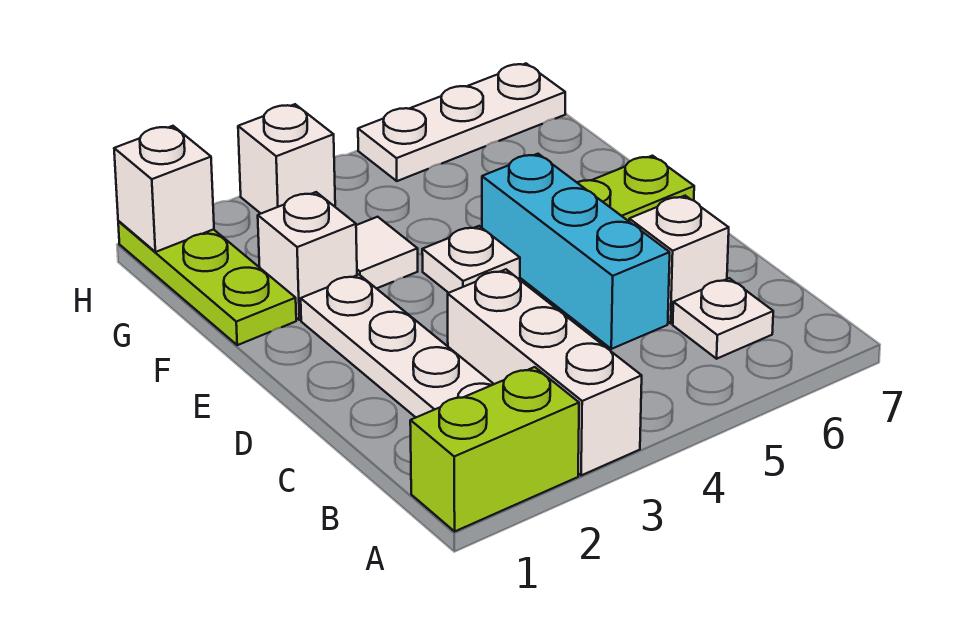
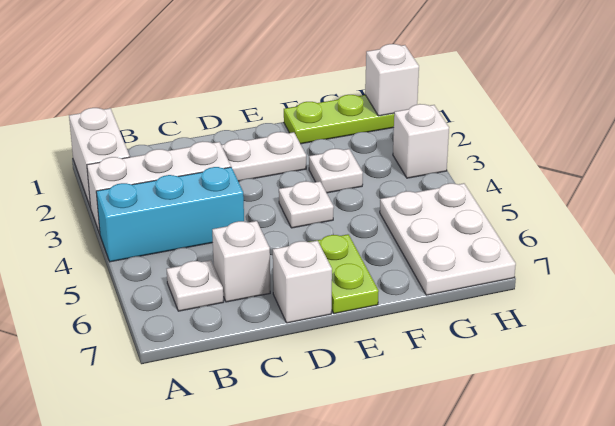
lime 1x2 brick [410,367,579,531] -> white 1x2 brick [69,108,130,207]
cyan 1x3 brick [482,154,670,349] -> cyan 1x3 brick moved to [96,167,244,262]
white 1x1 brick [258,192,357,320] -> white 1x1 brick moved to [273,241,332,323]
white 1x1 tile [356,217,418,289] -> white 1x1 plate [309,149,363,193]
white 1x3 plate [358,64,565,181] -> white 2x3 plate [380,183,516,295]

